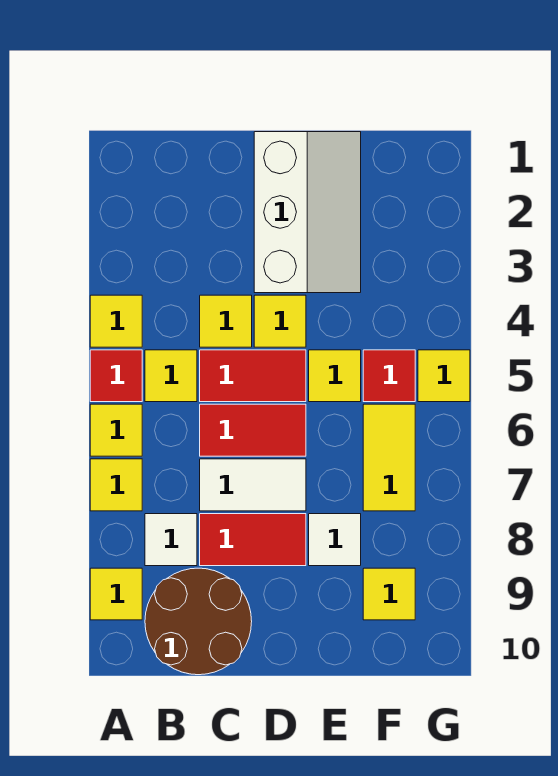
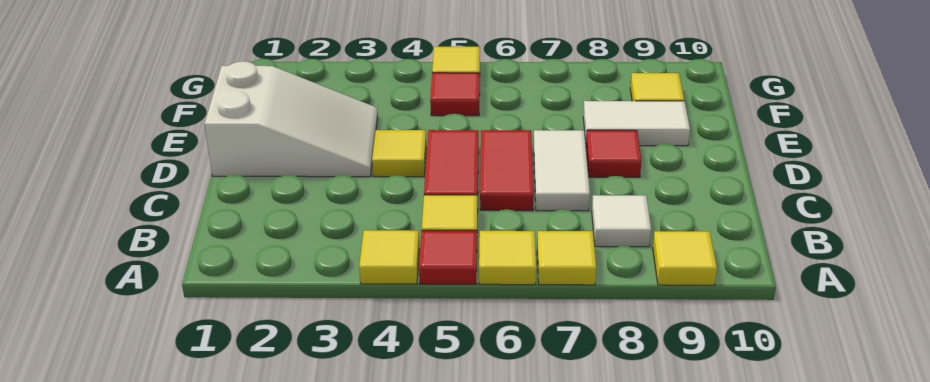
brown 2x2 round brick [145,568,252,675] -> none
yellow 1x1 tile [200,295,252,347] -> none
red 1x2 tile [200,514,306,566] -> red 1x1 tile [586,130,642,177]
white 2x3 slope [254,132,361,293] -> white 2x3 slope turned to [204,61,378,177]
yellow 1x1 tile [309,350,361,402] -> none
white 1x1 tile [309,514,361,566] -> white 1x2 tile [583,101,690,146]
yellow 1x2 tile [363,404,415,511] -> none

